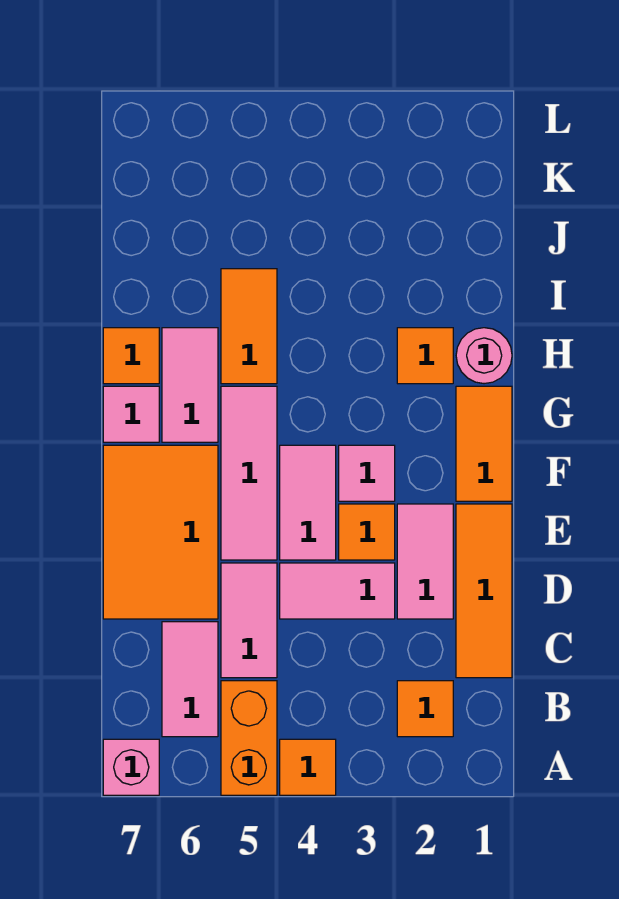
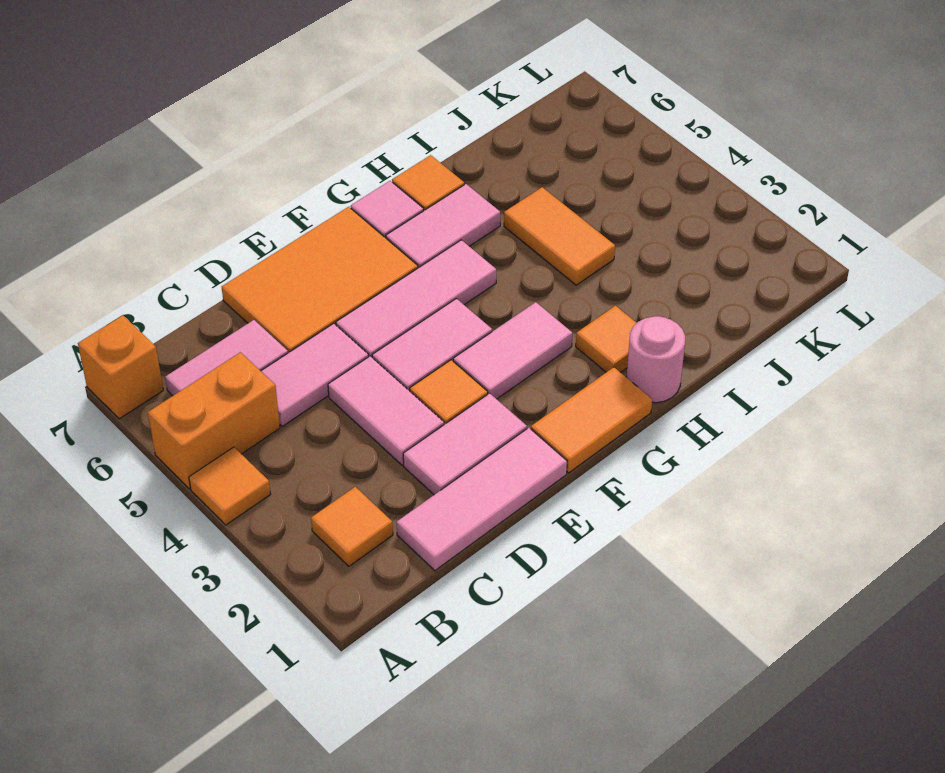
pink 1x1 brick [103,739,159,795] -> orange 1x1 brick [78,315,163,419]
orange 1x3 tile [456,504,512,678] -> pink 1x3 tile [397,428,567,571]
pink 1x1 tile [339,445,395,501] -> pink 1x2 tile [453,302,572,399]
orange 1x2 tile [221,269,277,384] -> orange 1x2 tile turned to [504,187,615,285]

